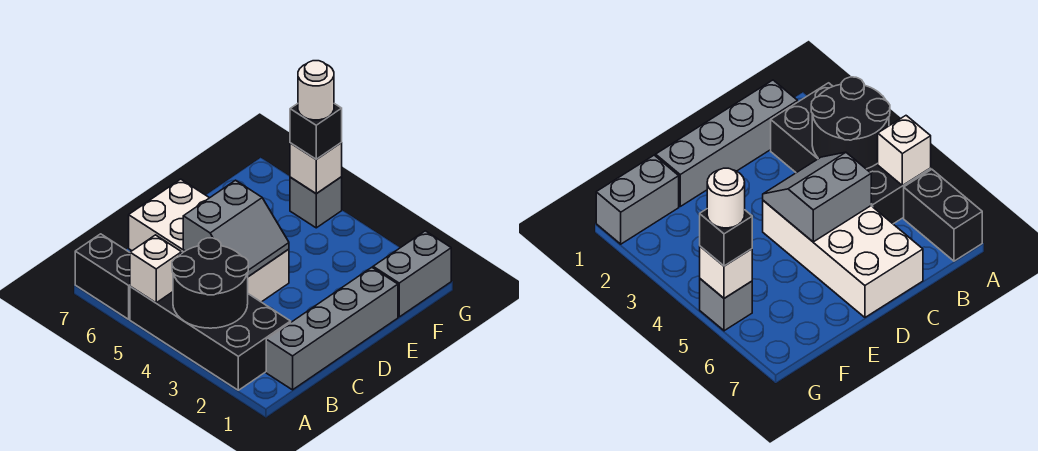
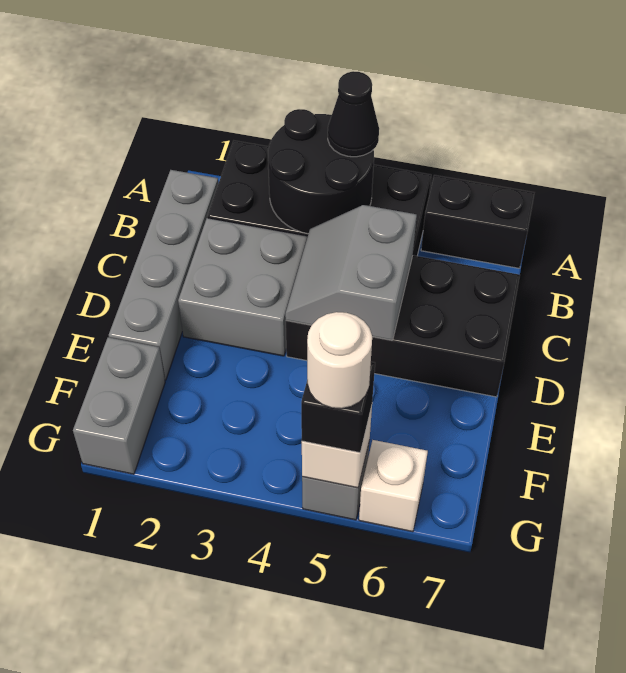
none -> black 1x1 cone [328,71,379,157]
white 1x1 brick [130,235,182,303] -> white 1x1 brick moved to [359,440,428,532]
none -> grey 2x2 brick [178,218,307,356]
white 2x4 brick [129,179,289,302] -> black 2x4 brick [286,255,520,397]

